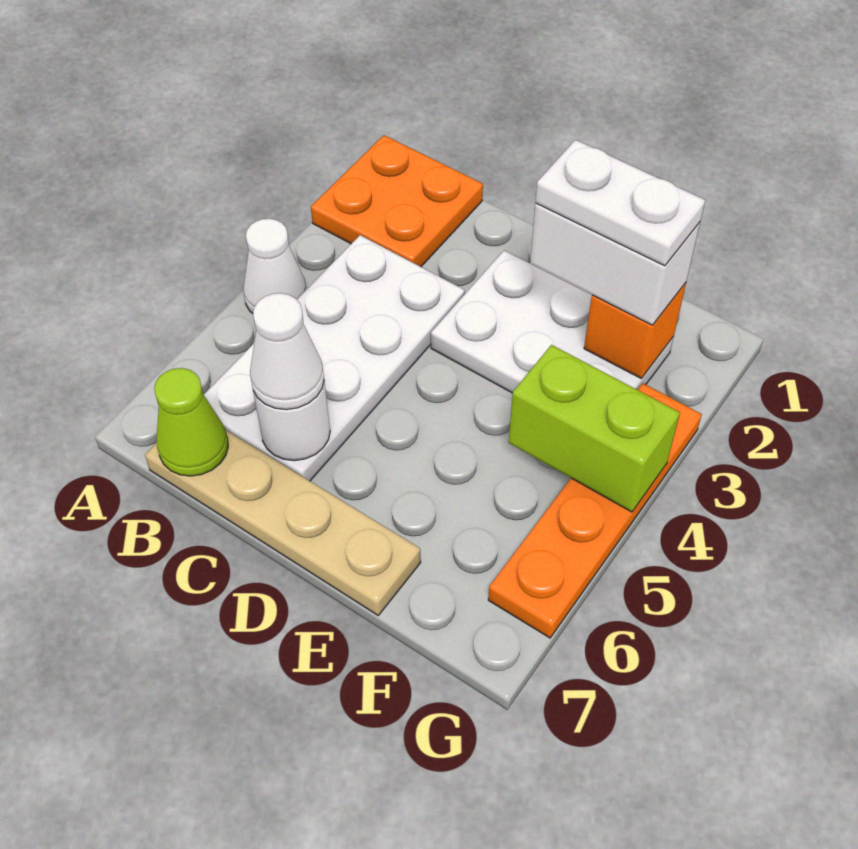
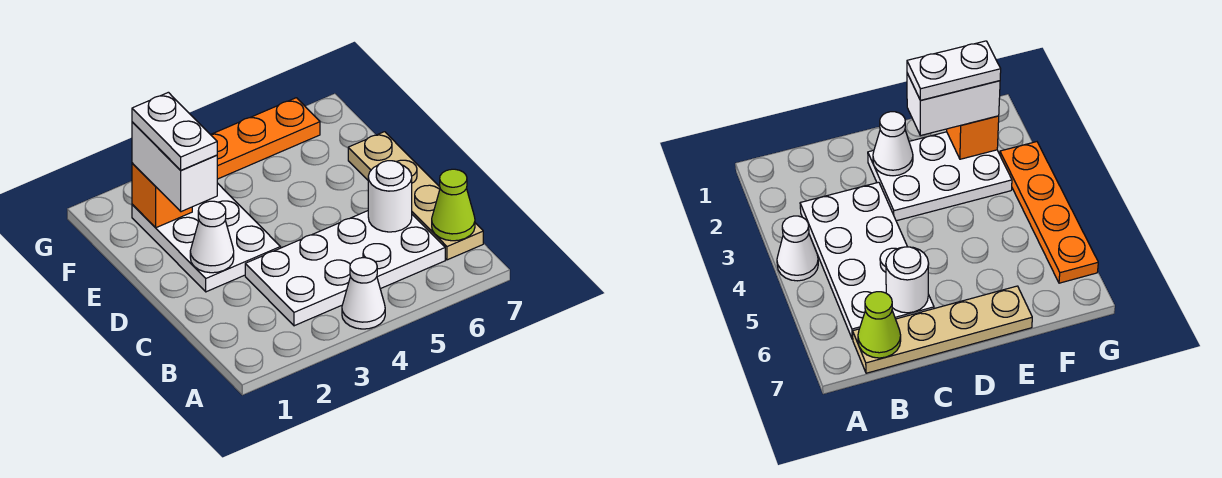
orange 2x2 plate [311,135,483,267] -> none
white 1x1 cone [250,293,324,410] -> white 1x1 cone moved to [190,201,234,273]
lime 1x2 brick [509,345,680,512] -> none

